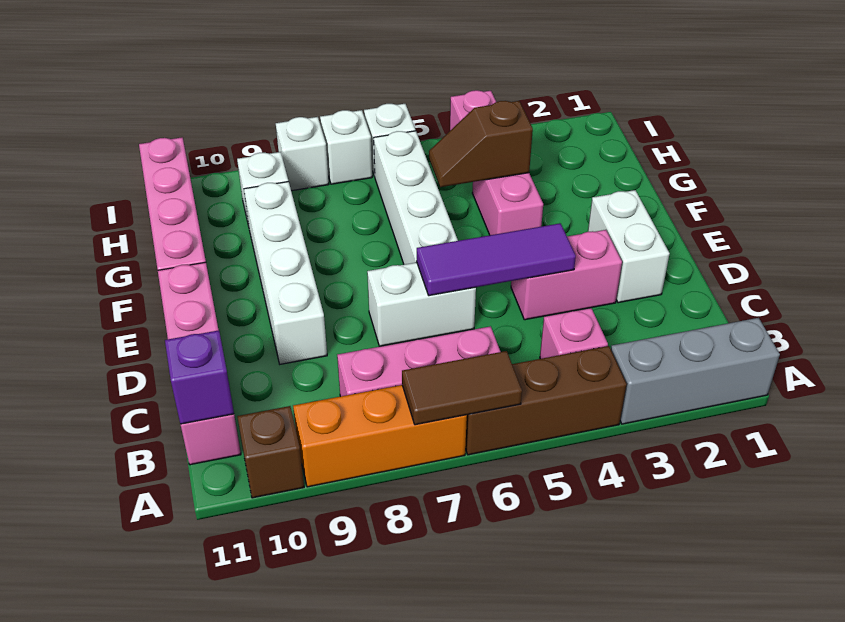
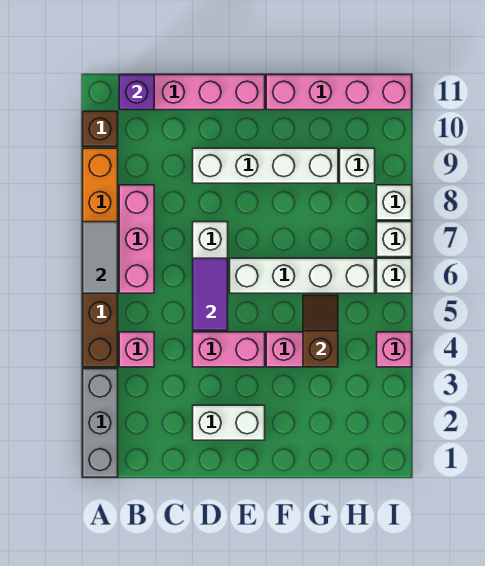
brown 1x2 tile [402,351,522,425] -> grey 1x2 tile [83,222,118,293]
pink 1x2 brick [511,230,622,320] -> pink 1x2 brick turned to [193,332,265,367]
purple 1x3 tile [417,223,576,296] -> purple 1x2 tile [193,258,228,330]

